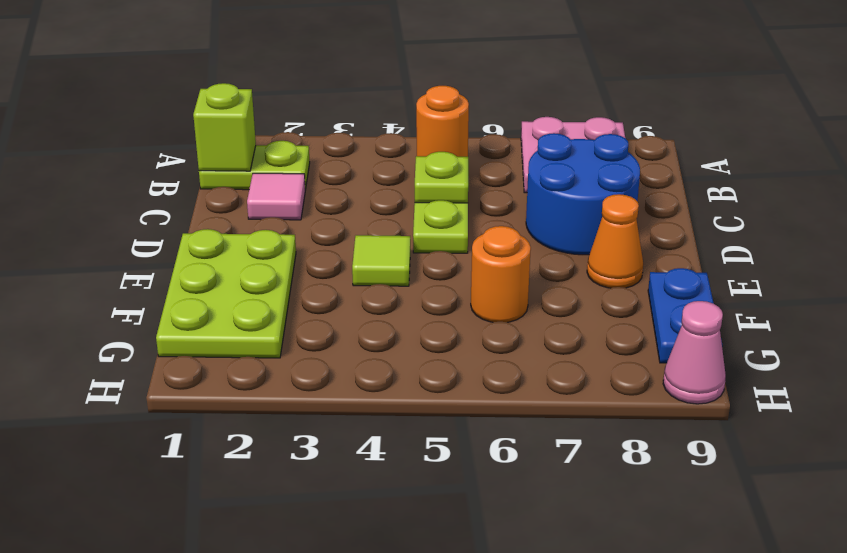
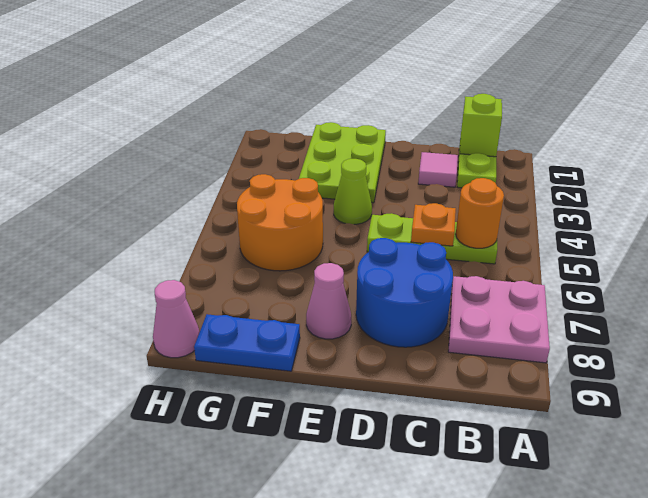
lime 1x1 plate [415,152,468,203] -> orange 1x1 plate [411,203,456,246]
lime 2x3 plate [156,229,296,358] -> lime 2x3 plate turned to [299,122,386,203]
lime 1x1 tile [352,235,410,286] -> lime 1x1 cone [334,159,372,224]
orange 1x1 cone [587,194,643,288] -> pink 1x1 cone [306,263,351,339]
orange 1x1 round brick [471,226,531,322] -> orange 2x2 round brick [237,174,323,271]

